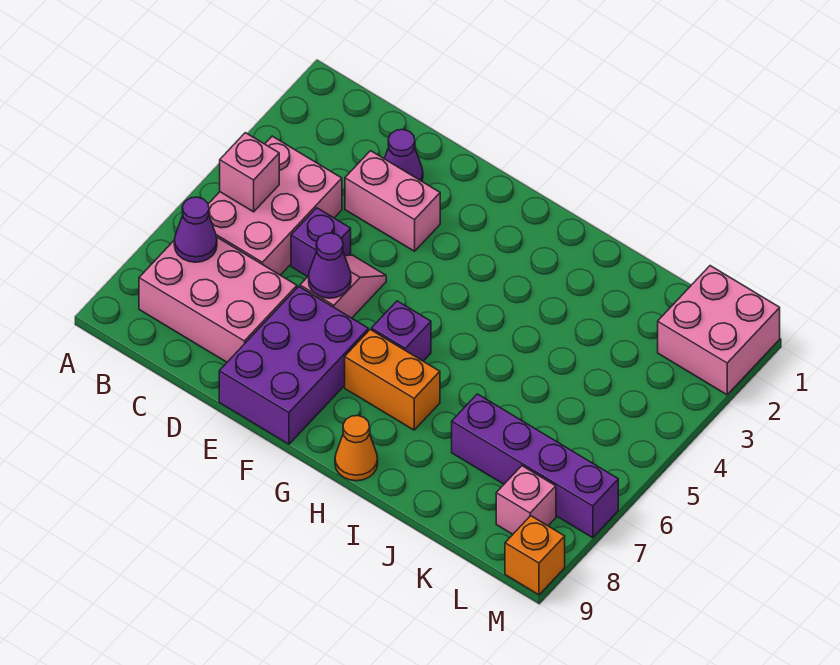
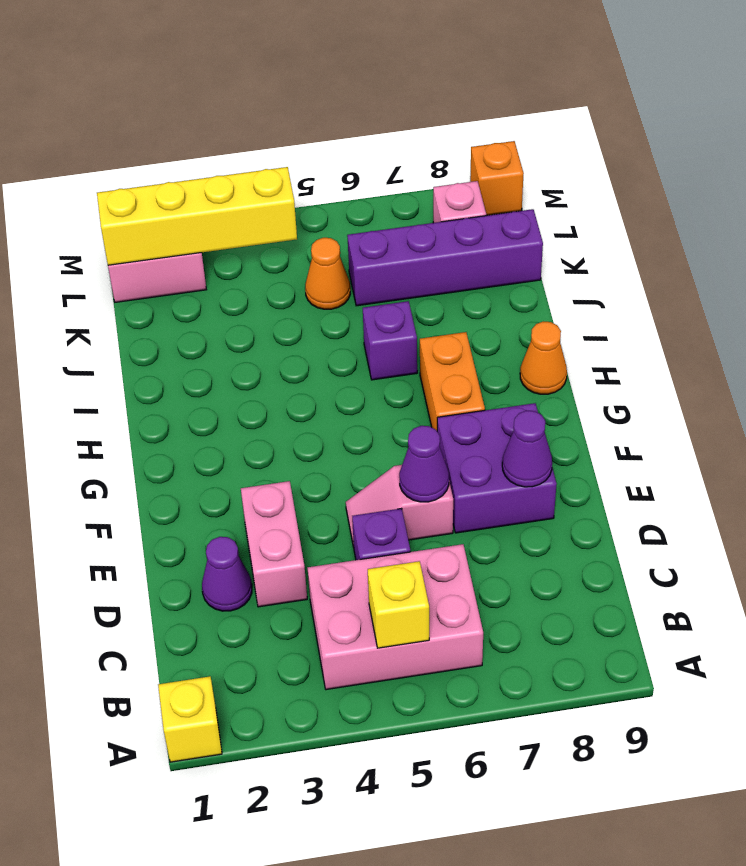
none -> yellow 1x1 brick [158,676,222,762]
pink 1x1 brick [220,133,279,212] -> yellow 1x1 brick [368,561,429,648]
pink 2x3 brick [139,237,297,362] -> none
purple 1x1 cone [174,197,217,262] -> purple 1x1 cone moved to [502,410,552,487]
purple 2x3 brick [219,287,368,444] -> purple 2x2 brick [437,403,557,533]
purple 1x1 brick [371,301,431,361] -> purple 1x1 brick moved to [363,301,417,380]
purple 1x4 brick [452,394,618,538] -> purple 1x4 brick turned to [347,209,543,306]
none -> orange 1x1 cone [305,238,350,309]
none -> yellow 1x4 brick [97,167,297,265]

